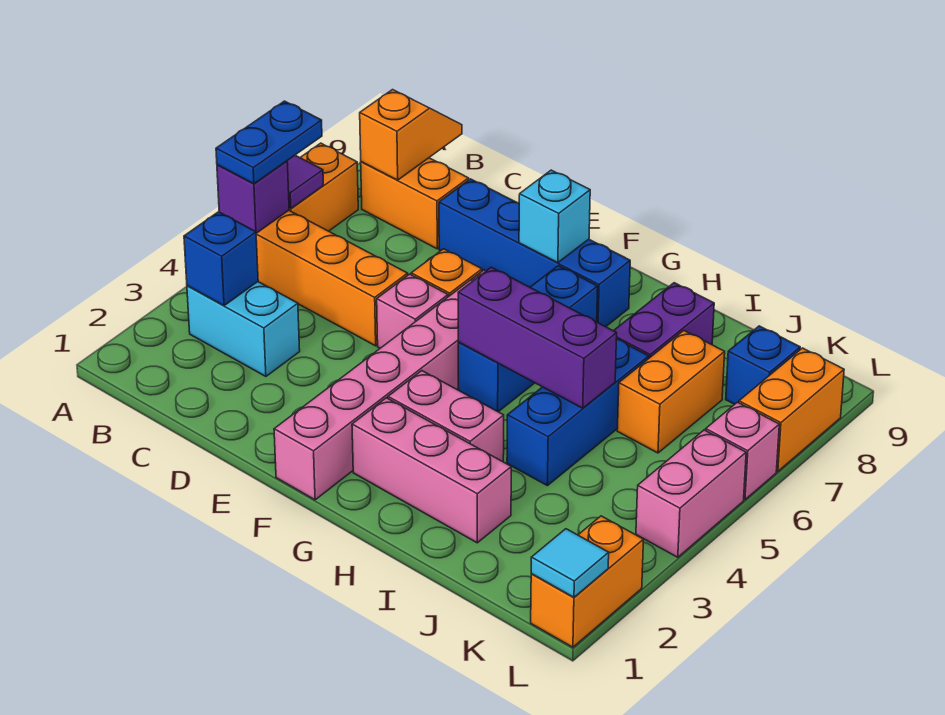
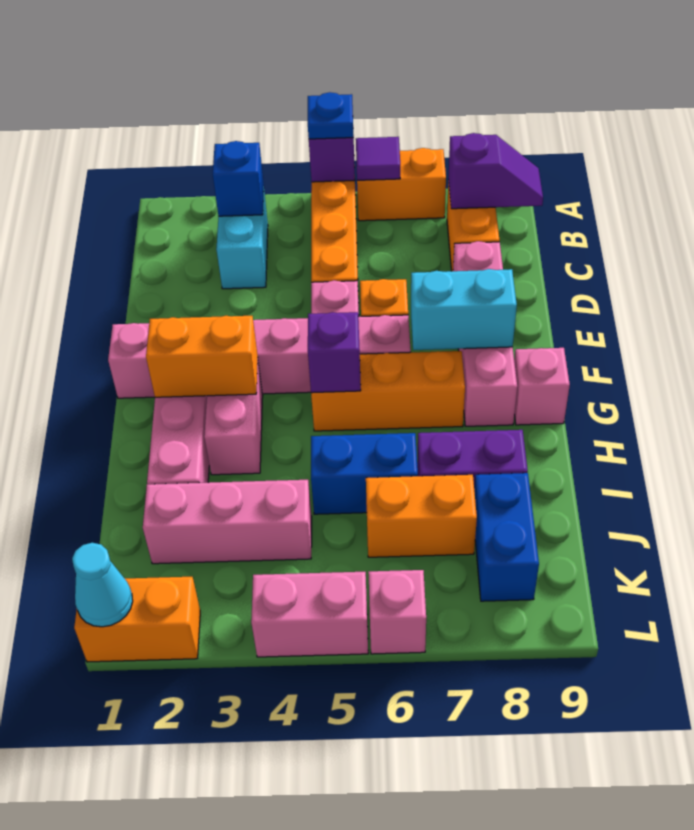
blue 1x2 plate [216,101,322,184] -> blue 1x1 plate [308,92,353,139]
orange 1x2 slope [360,90,462,180] -> purple 1x2 slope [448,133,543,209]
blue 1x4 brick [439,179,630,327] -> pink 1x4 brick [453,241,517,426]
cyan 1x1 brick [519,170,590,263] -> cyan 1x2 brick [411,269,517,350]
blue 1x3 brick [458,266,598,412] -> orange 1x3 brick [311,351,465,431]
purple 1x3 brick [458,267,617,408] -> purple 1x1 brick [308,312,361,393]
none -> pink 1x1 brick [514,348,570,425]
blue 1x3 brick [507,339,649,486] -> blue 1x2 brick [311,433,418,514]
none -> pink 1x3 brick [143,480,312,564]
blue 1x1 brick [726,326,800,404] -> blue 1x2 brick [474,473,539,601]
cyan 1x1 tile [531,529,609,597] -> cyan 1x1 cone [72,543,133,627]
orange 1x2 brick [739,348,844,472] -> orange 1x2 brick moved to [146,316,258,397]

